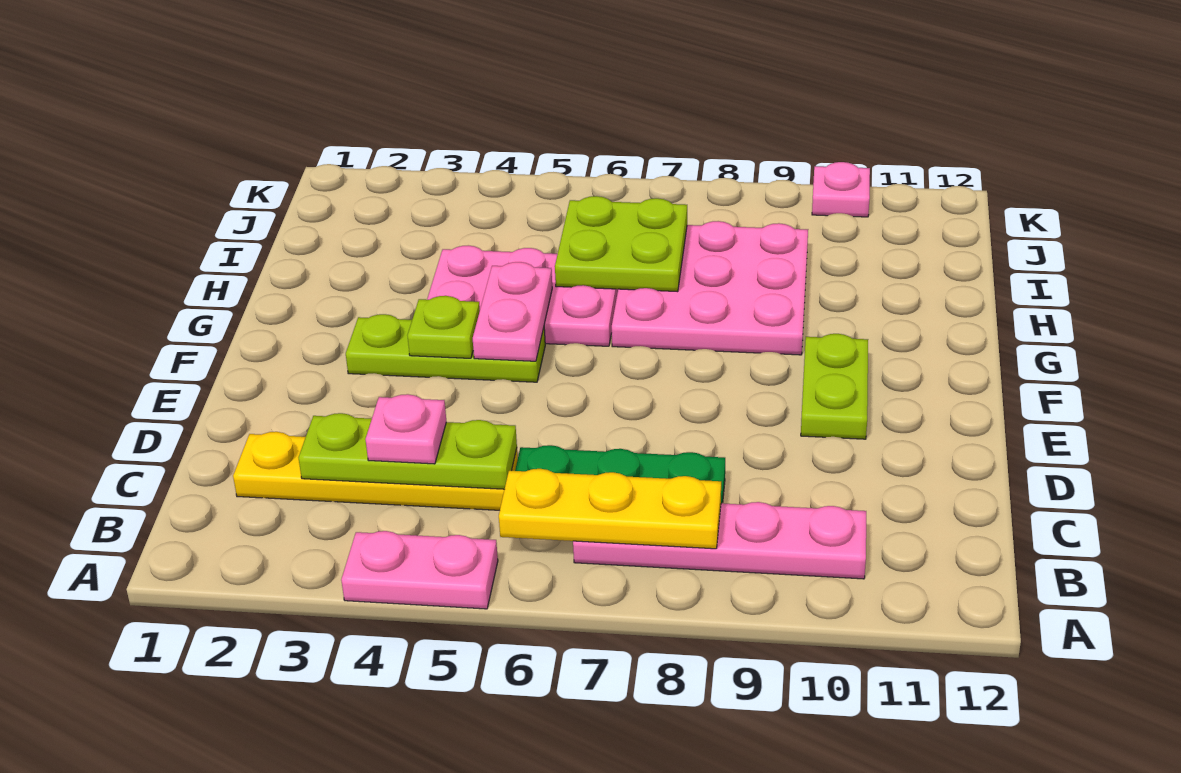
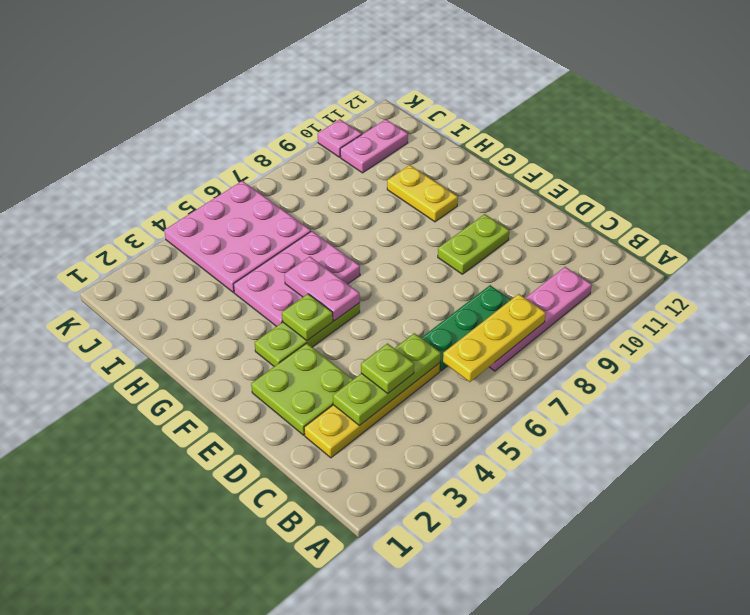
pink 1x2 plate [341,531,498,609] -> pink 1x2 plate moved to [340,119,408,173]
pink 1x1 plate [365,394,446,464] -> lime 1x1 plate [361,344,414,393]
lime 1x2 plate [801,334,868,439] -> lime 1x2 plate turned to [438,214,509,274]
pink 3x3 plate [612,221,808,355] -> pink 3x3 plate moved to [164,181,311,292]
none -> yellow 1x2 plate [387,165,458,222]
lime 2x2 plate [555,196,687,292] -> lime 2x2 plate moved to [251,343,353,435]

